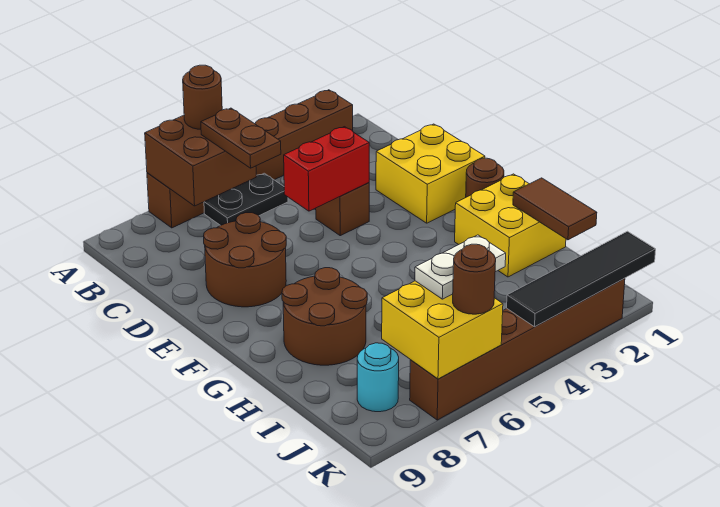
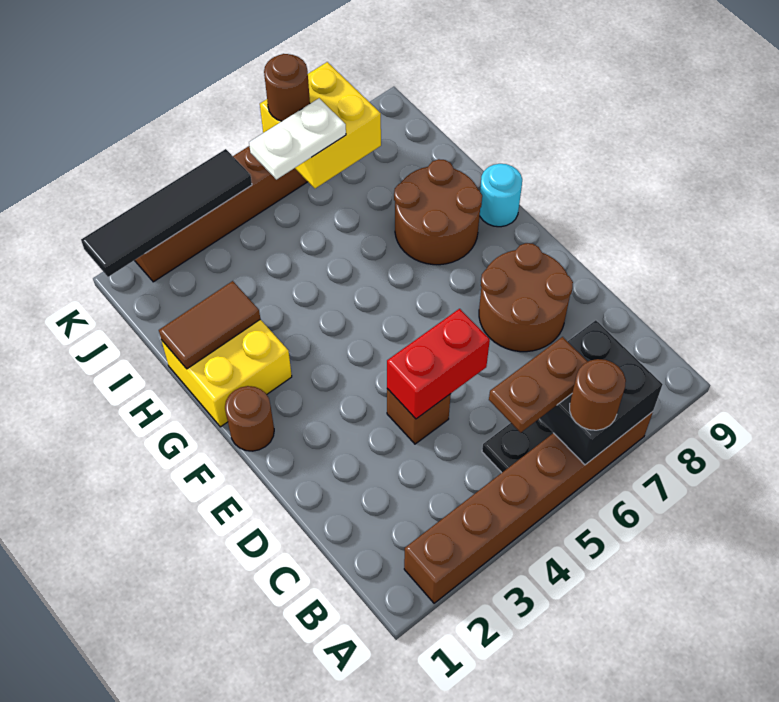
brown 2x2 brick [145,115,256,206] -> black 2x2 brick [540,320,663,465]
brown 1x2 plate [201,108,281,168] -> brown 1x2 plate turned to [489,337,588,432]
yellow 2x2 brick [376,124,485,223] -> none
brown 1x2 tile [513,178,597,240] -> brown 1x2 tile turned to [159,281,260,369]
cyan 1x1 round brick [357,343,399,412] -> cyan 1x1 round brick moved to [480,164,522,227]

